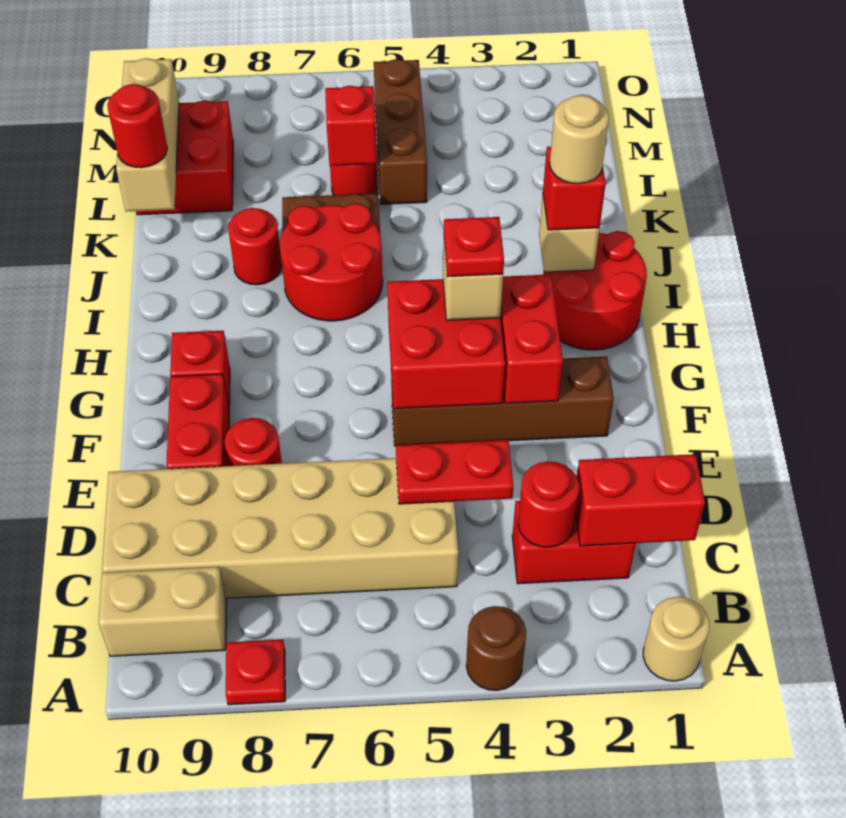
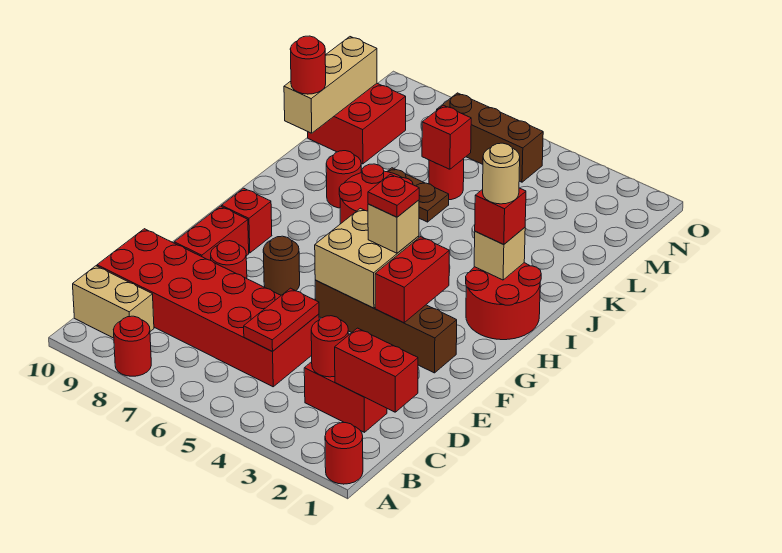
tan 1x1 round brick [643,597,709,681] -> red 1x1 round brick [325,423,363,484]
brown 1x1 round brick [466,606,526,691] -> brown 1x1 round brick moved to [263,236,300,295]
red 1x1 plate [226,640,285,705] -> red 1x1 round brick [113,316,151,376]
tan 2x6 brick [102,458,458,598] -> red 2x6 brick [97,229,319,387]
red 1x2 plate [396,440,513,504] -> red 1x2 plate turned to [244,288,319,351]
red 2x2 brick [387,279,505,409] -> tan 2x2 brick [315,208,419,308]
brown 1x3 brick [374,59,427,204] -> brown 1x3 brick turned to [437,93,543,182]

